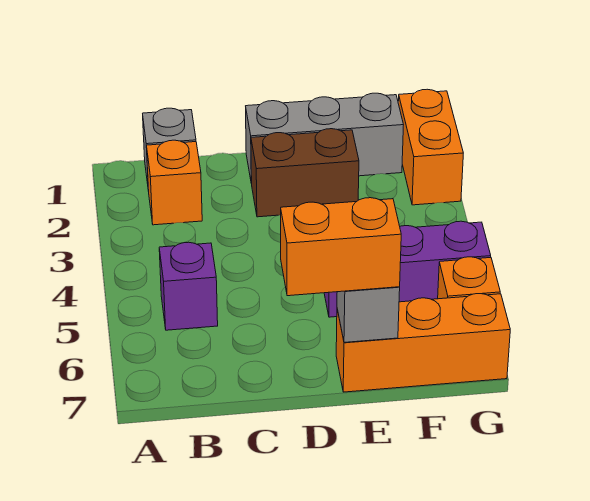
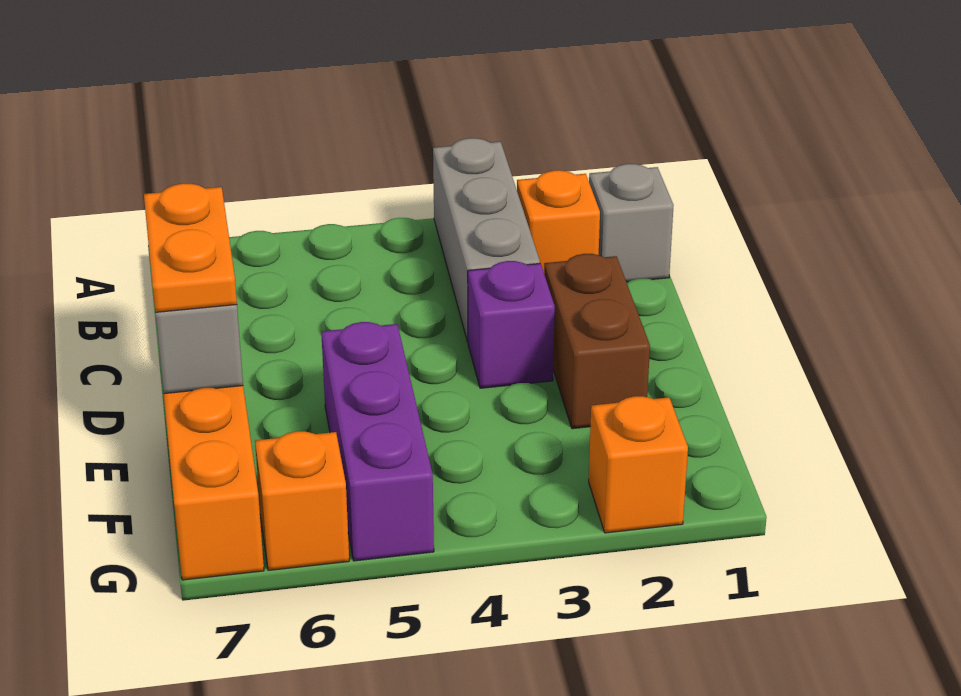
purple 1x1 brick [159,242,218,330] -> purple 1x1 brick moved to [468,261,555,388]
grey 1x3 brick [246,93,403,184] -> grey 1x3 brick moved to [433,138,540,342]
orange 1x2 brick [281,198,401,296] -> orange 1x2 plate [144,183,237,312]
orange 1x2 brick [398,89,463,205] -> orange 1x1 brick [589,396,688,533]

